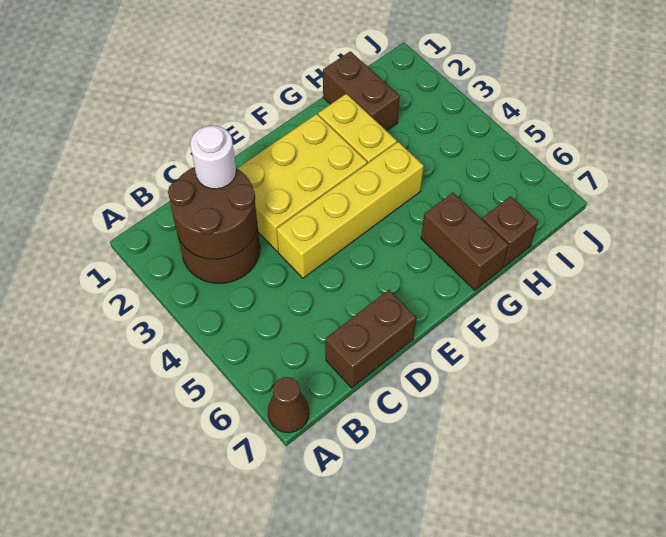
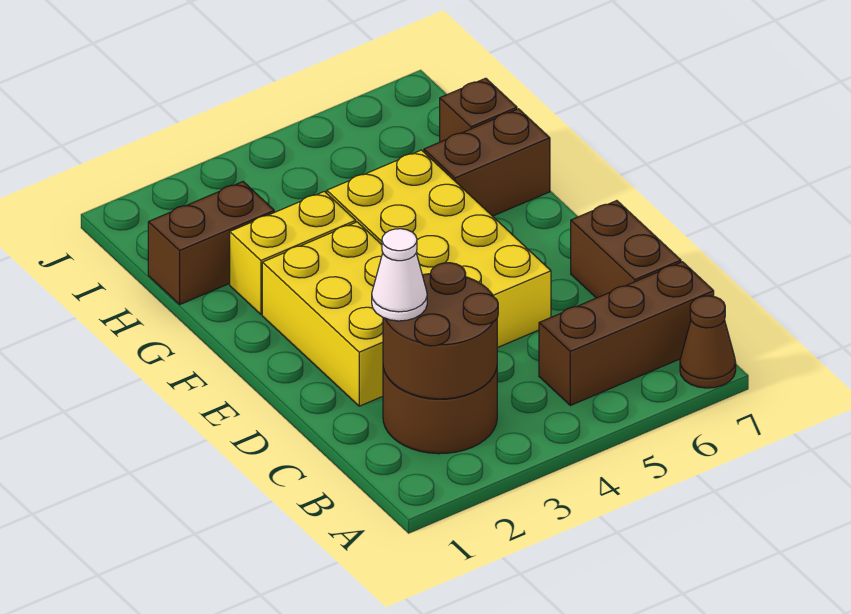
none -> brown 1x3 brick [539,262,714,405]
white 1x1 round brick [190,125,236,189] -> white 1x1 cone [372,229,427,321]
yellow 1x4 brick [277,142,424,278] -> yellow 2x4 brick [327,150,551,348]

